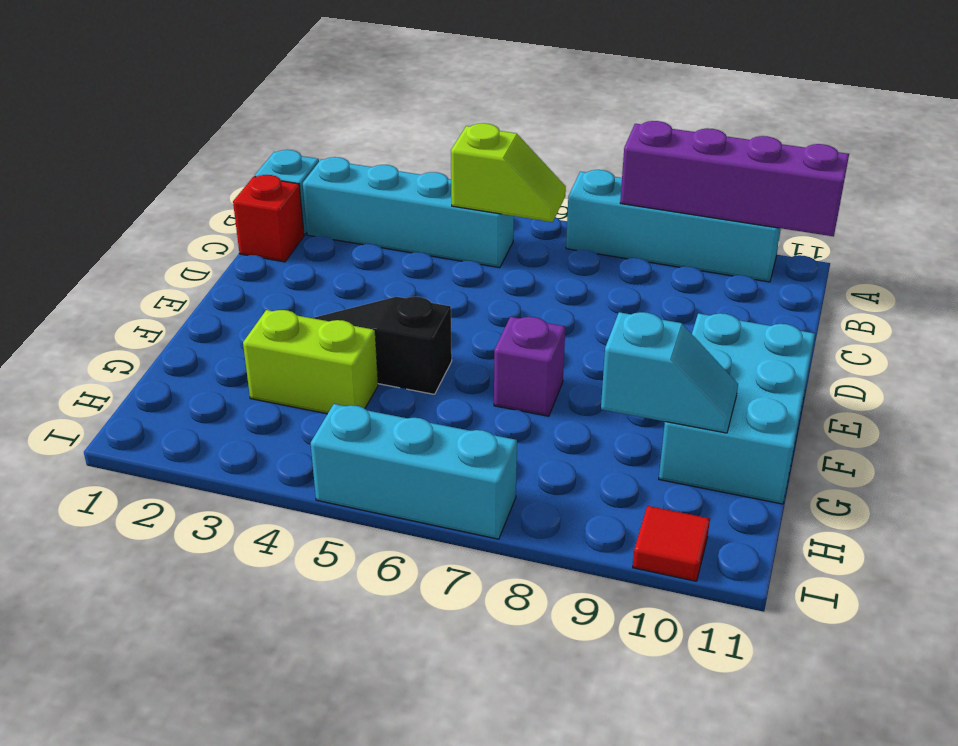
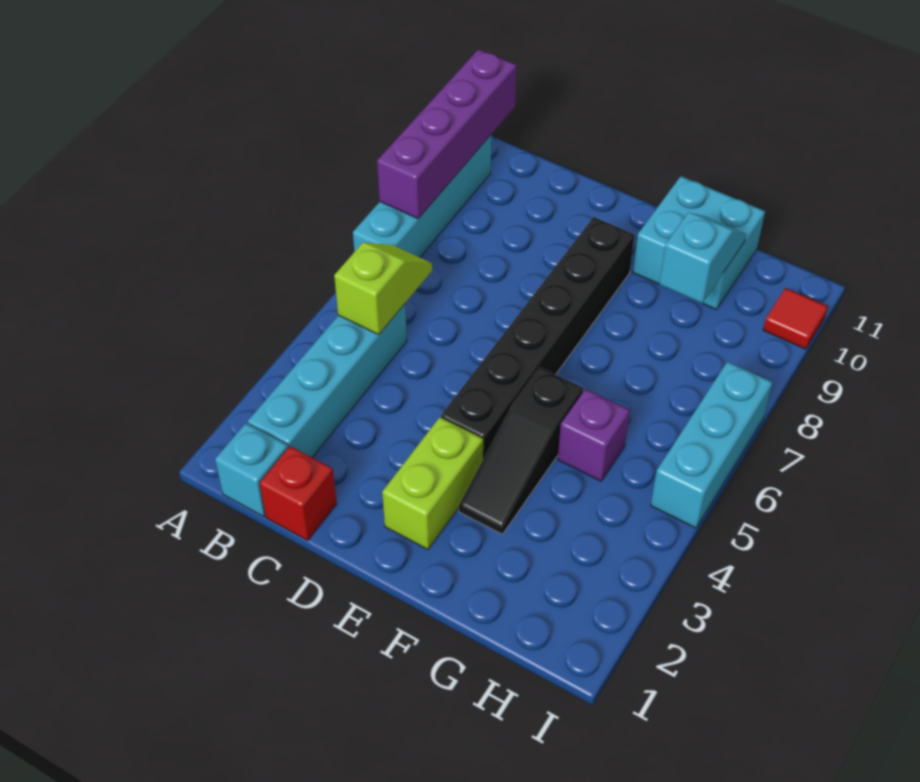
none -> black 1x6 brick [441,217,635,459]
cyan 2x3 brick [659,313,815,504] -> cyan 2x2 brick [633,176,765,310]
purple 1x1 brick [494,317,565,416] -> purple 1x1 brick moved to [558,389,630,481]
lime 1x2 brick [243,310,378,414] -> lime 1x2 brick moved to [382,417,483,549]

